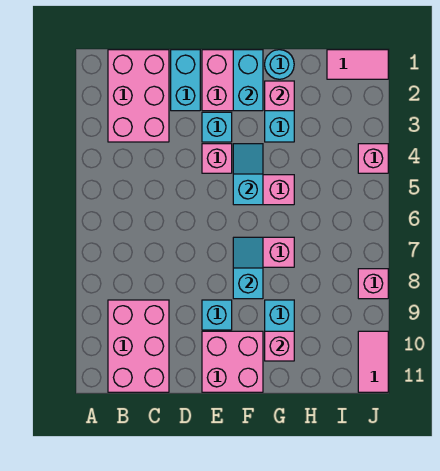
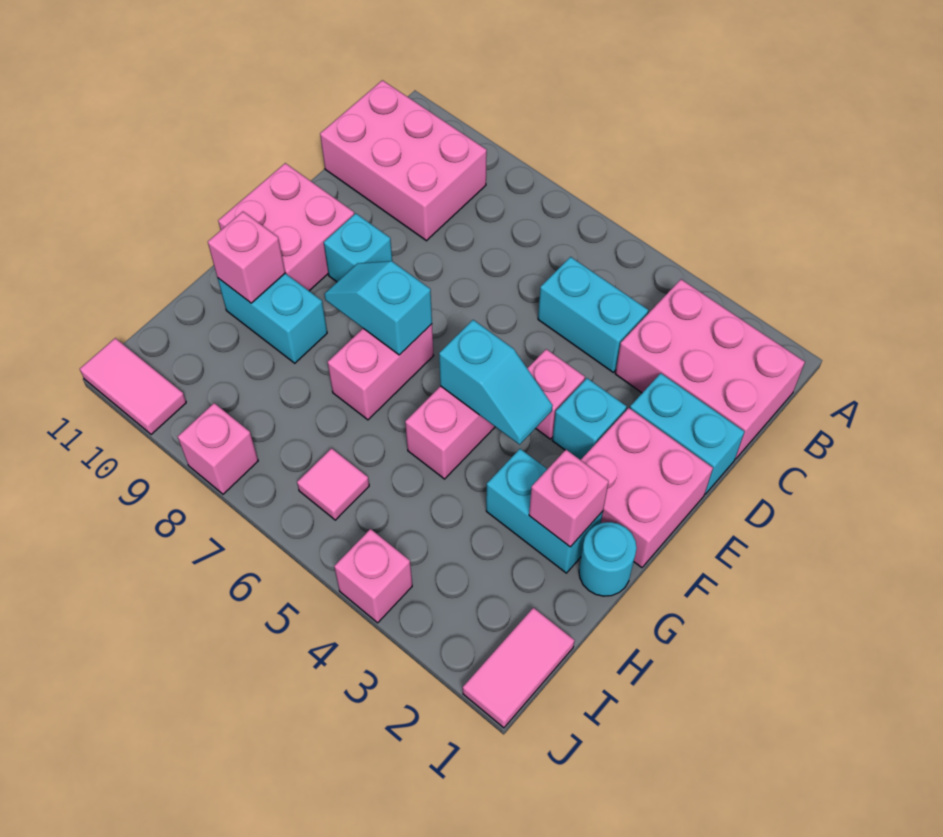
cyan 1x2 brick [233,50,263,111] -> cyan 1x2 brick moved to [538,257,648,372]
cyan 1x2 slope [233,237,263,299] -> cyan 1x2 slope turned to [325,261,432,355]
none -> pink 1x1 tile [297,448,369,520]

